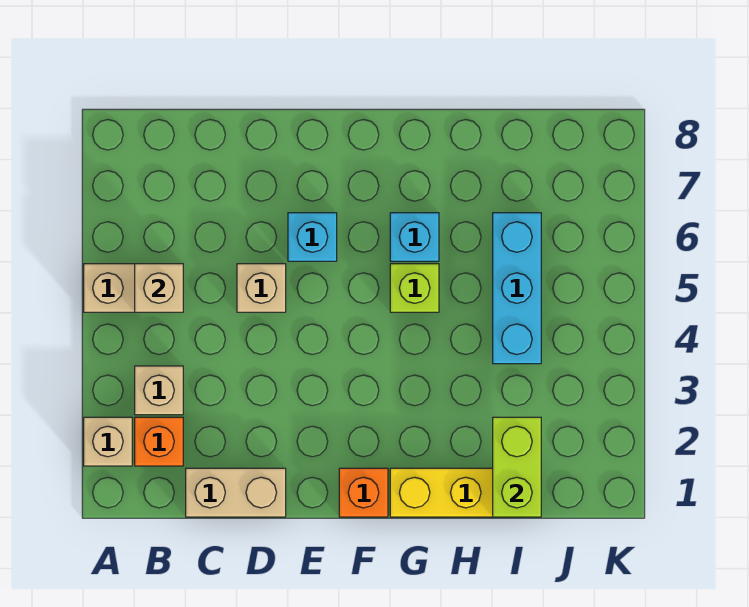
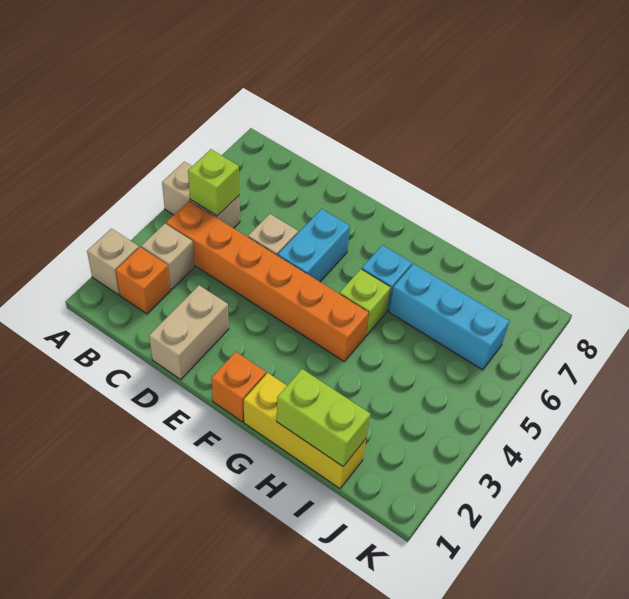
none -> orange 1x6 brick [166,201,369,361]
tan 1x1 brick [135,264,183,312] -> lime 1x1 brick [188,149,239,216]
tan 1x2 brick [186,468,286,517] -> tan 1x2 brick turned to [149,285,229,380]
cyan 1x1 brick [288,213,337,261] -> cyan 1x2 brick [278,209,350,282]
lime 1x2 brick [493,417,541,517] -> lime 1x2 brick turned to [277,369,370,466]
cyan 1x3 brick [493,213,541,364] -> cyan 1x3 brick turned to [389,264,509,370]

